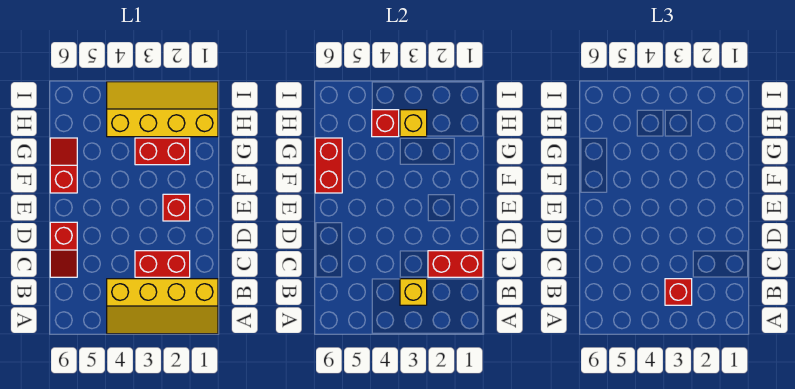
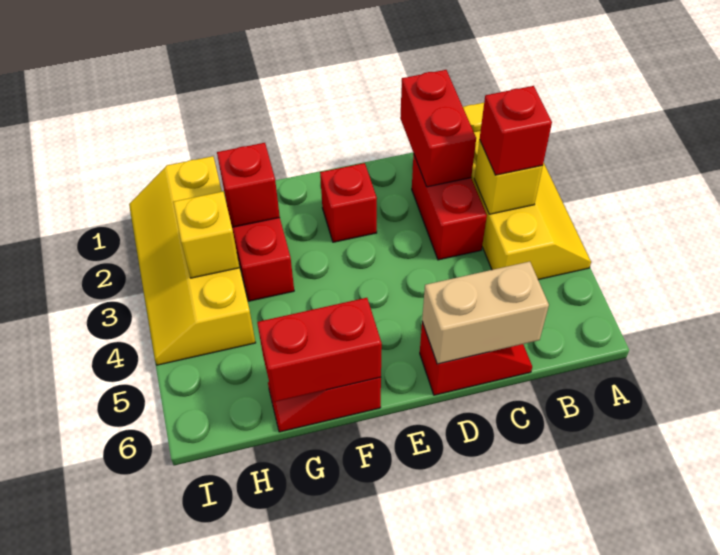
none -> tan 1x2 brick [422,262,549,364]
red 1x1 brick [372,110,399,137] -> red 1x1 brick moved to [217,143,280,227]

